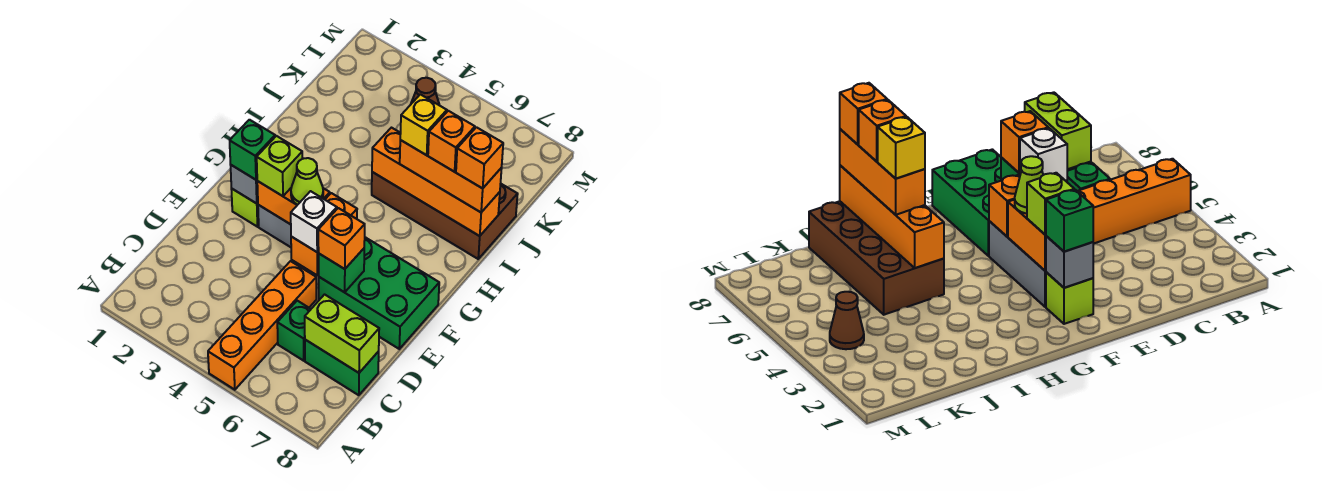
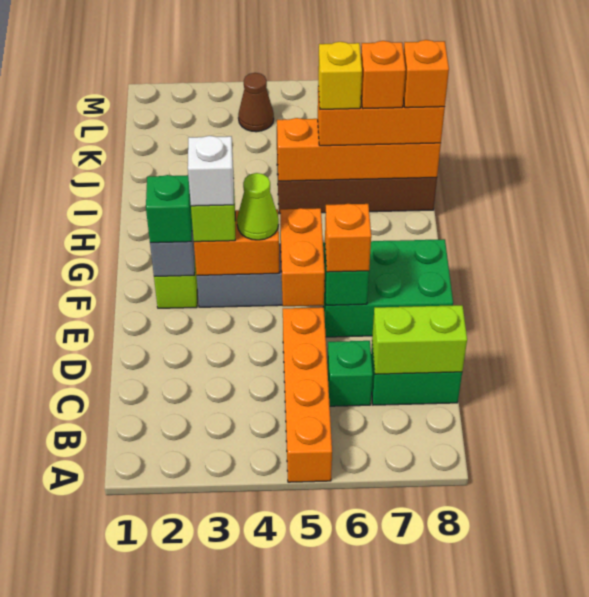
white 1x1 brick [291,191,337,252] -> white 1x1 brick moved to [188,136,234,206]

